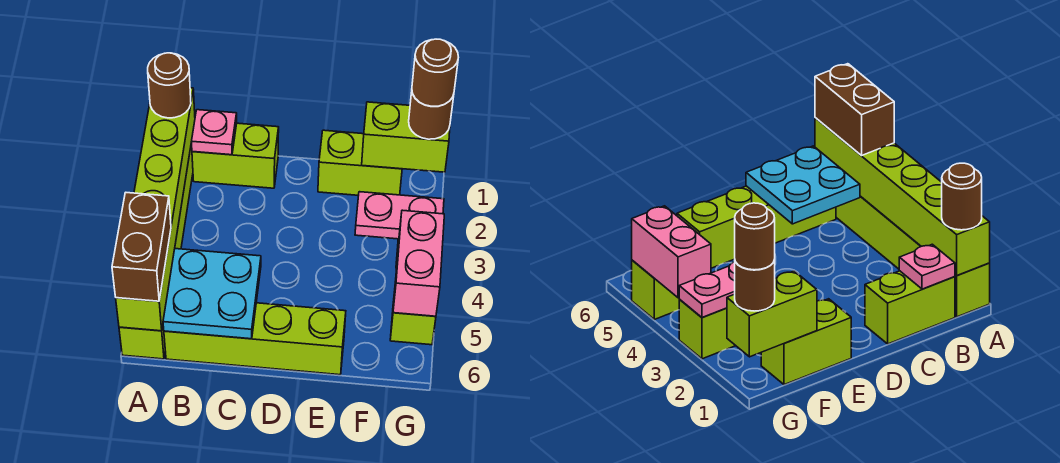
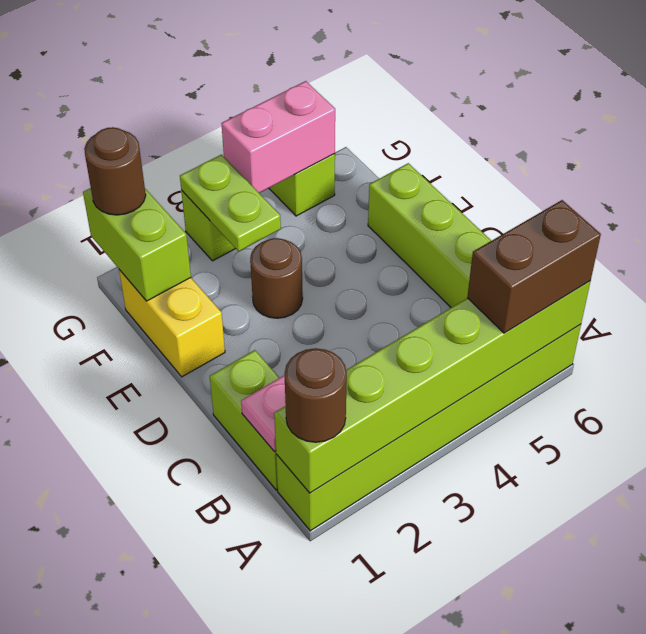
cyan 2x2 plate [163,249,261,339] -> none
lime 1x2 brick [318,130,402,195] -> yellow 1x2 brick [119,270,225,377]
pink 1x2 plate [355,192,444,239] -> lime 1x2 plate [180,155,281,251]
brown 1x1 round brick [412,39,458,106] -> brown 1x1 round brick moved to [250,238,303,318]

